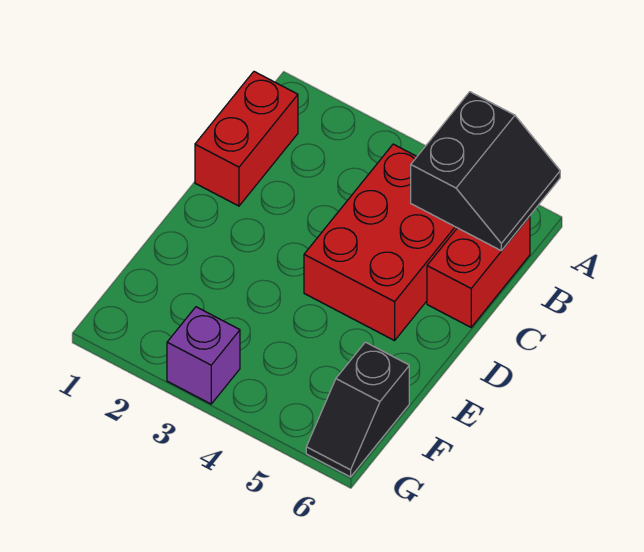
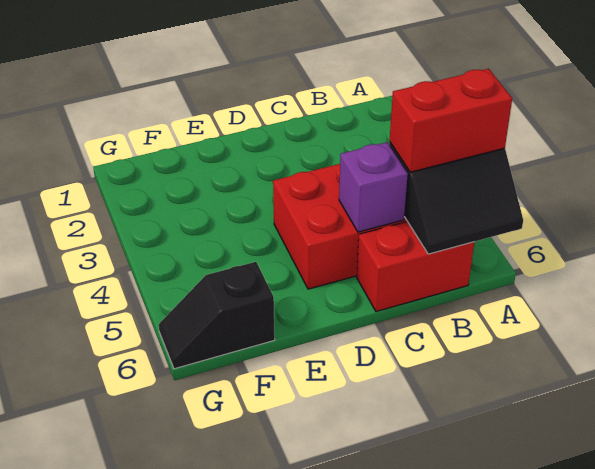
red 1x2 brick [195,72,298,206] -> red 1x2 brick moved to [390,69,512,172]
purple 1x1 brick [167,307,240,404] -> purple 1x1 brick moved to [339,142,408,232]

